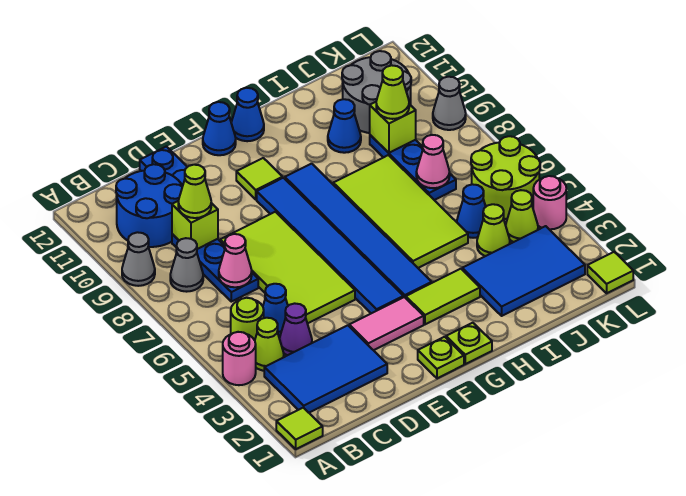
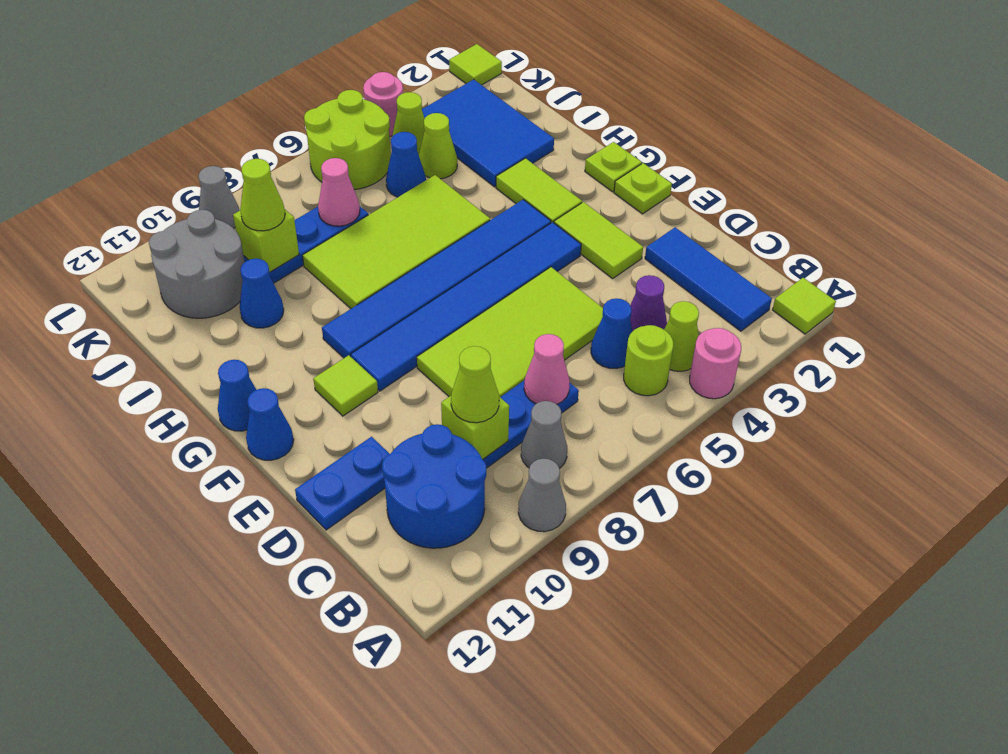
blue 2x3 tile [264,325,387,413] -> blue 1x3 tile [645,227,772,331]
pink 1x2 tile [349,297,424,350] -> lime 1x2 tile [554,202,643,279]

